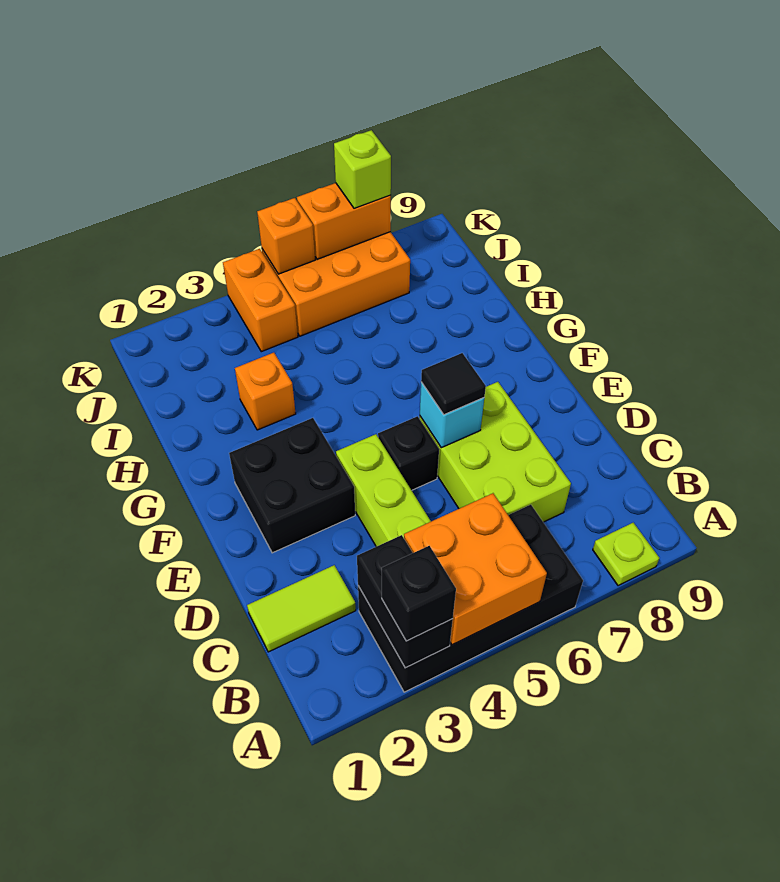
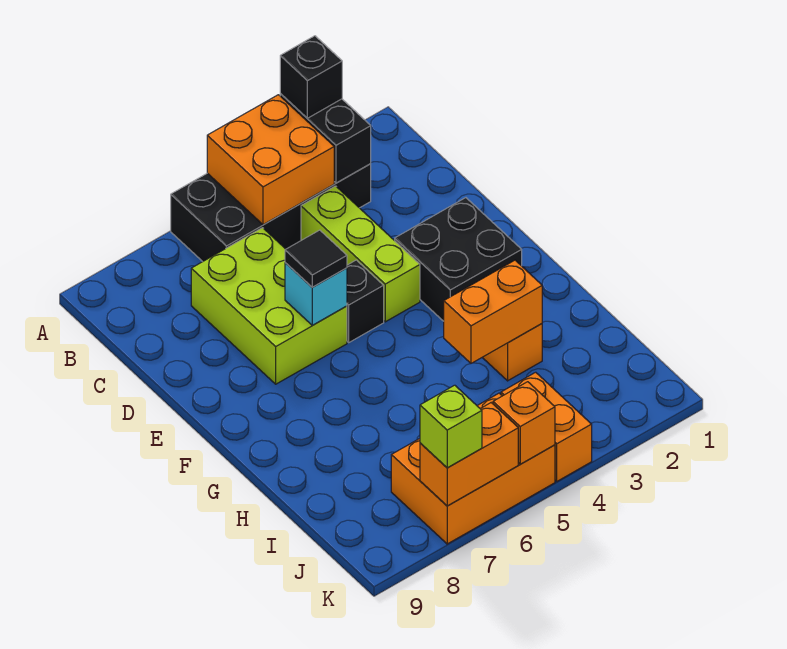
lime 1x1 plate [593,523,659,586] -> none
lime 1x2 tile [247,565,356,652] -> none
none -> orange 1x2 brick [444,260,542,363]

